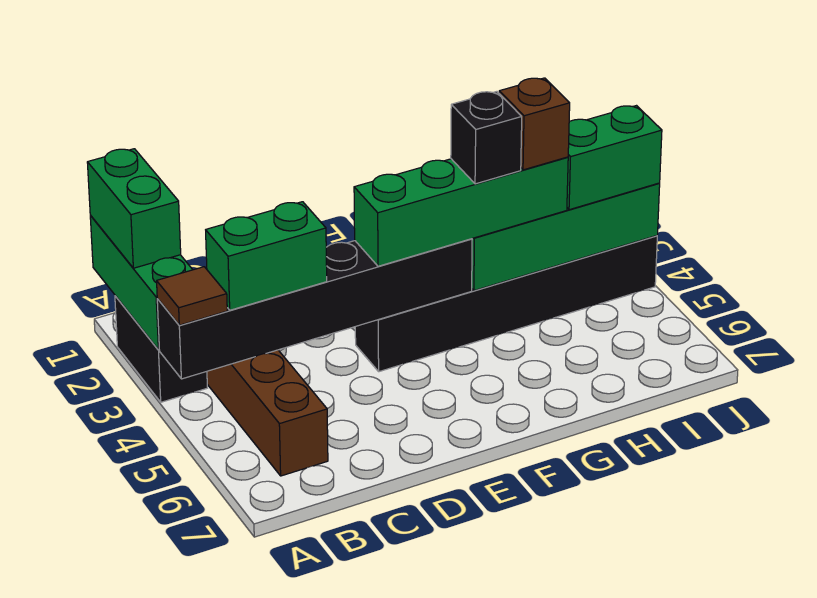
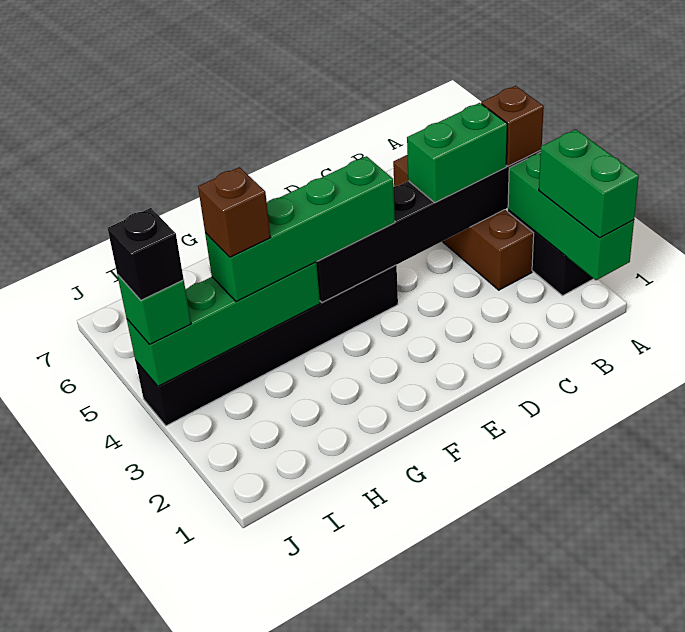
brown 1x1 tile [157,267,227,325] -> brown 1x1 brick [481,86,544,166]
black 1x1 brick [451,92,522,184] -> black 1x1 brick moved to [108,208,184,300]
green 1x2 brick [567,106,662,210] -> green 1x1 brick [117,275,191,345]

